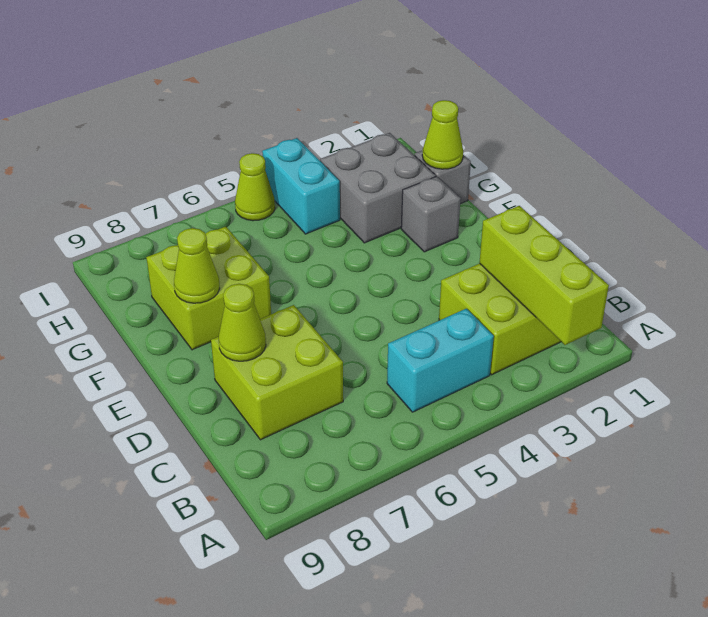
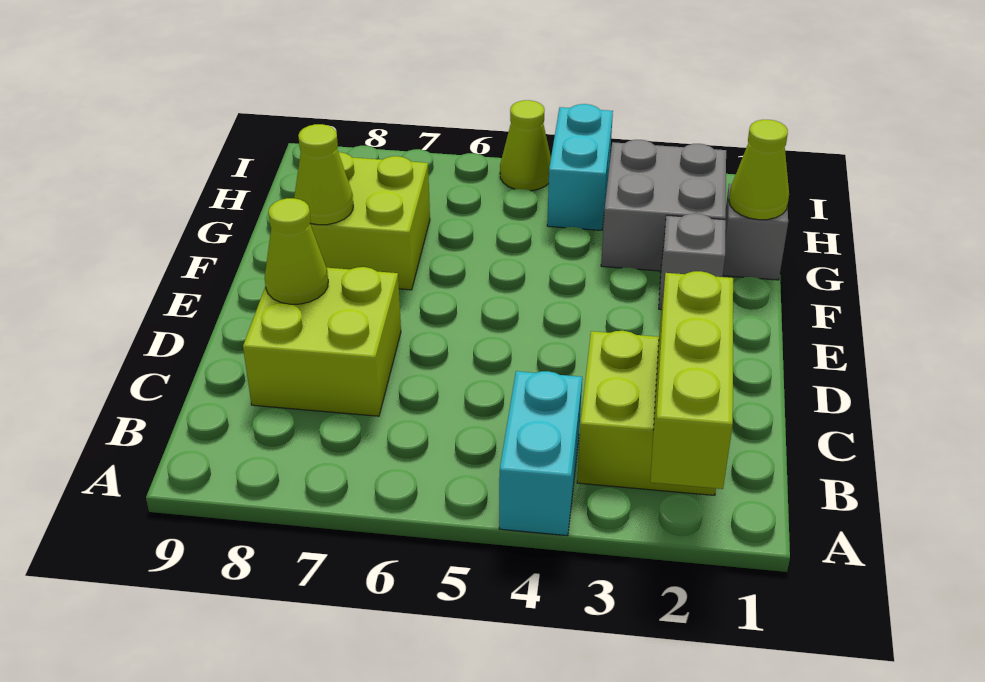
cyan 1x2 brick [387,309,494,412] -> cyan 1x2 brick turned to [499,371,582,536]

